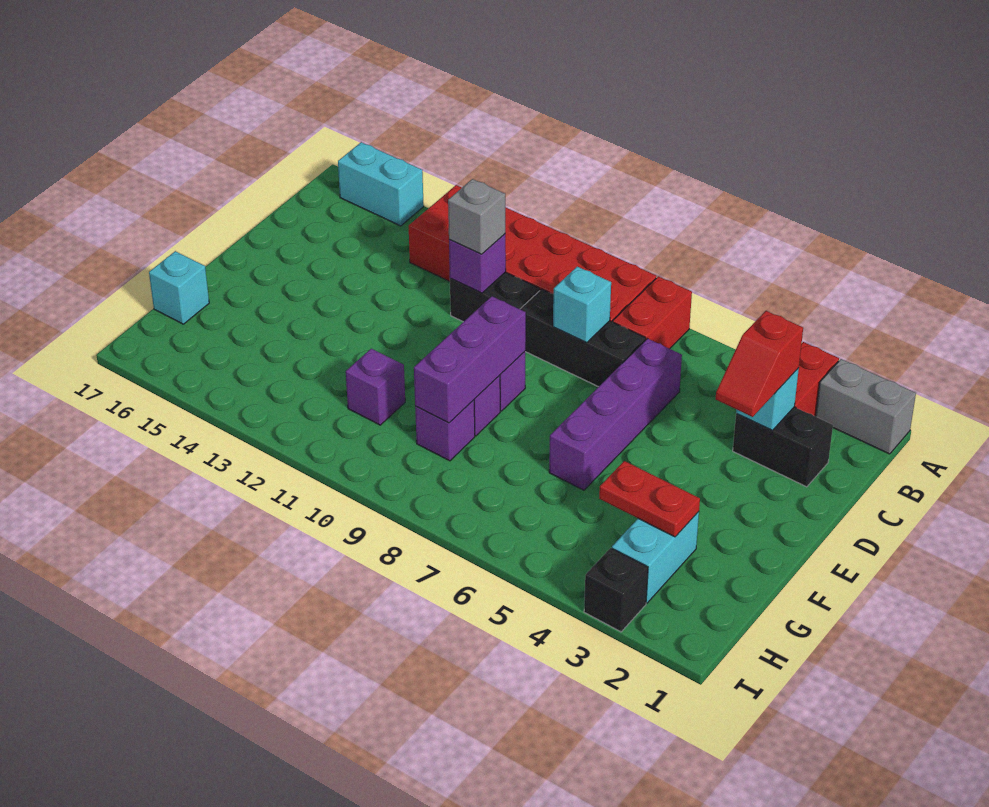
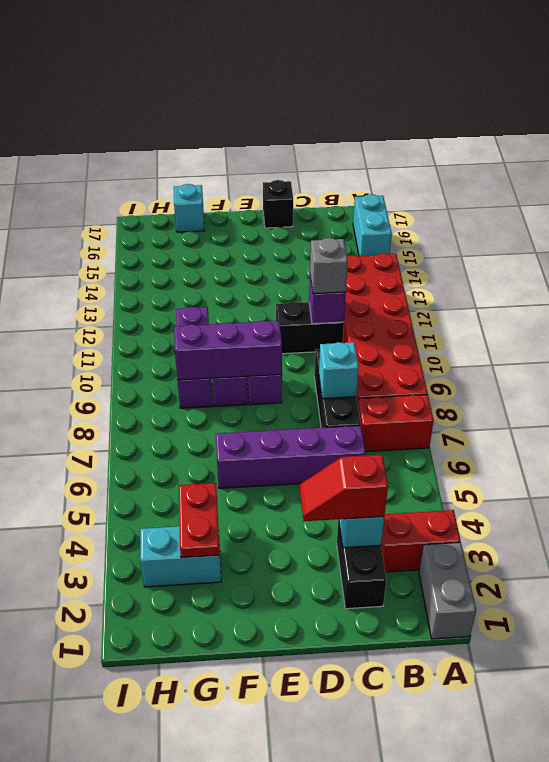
black 1x2 brick [450,272,540,322] -> black 1x2 brick turned to [276,302,344,354]
black 1x1 brick [584,548,648,632] -> black 1x1 brick moved to [263,180,293,228]

